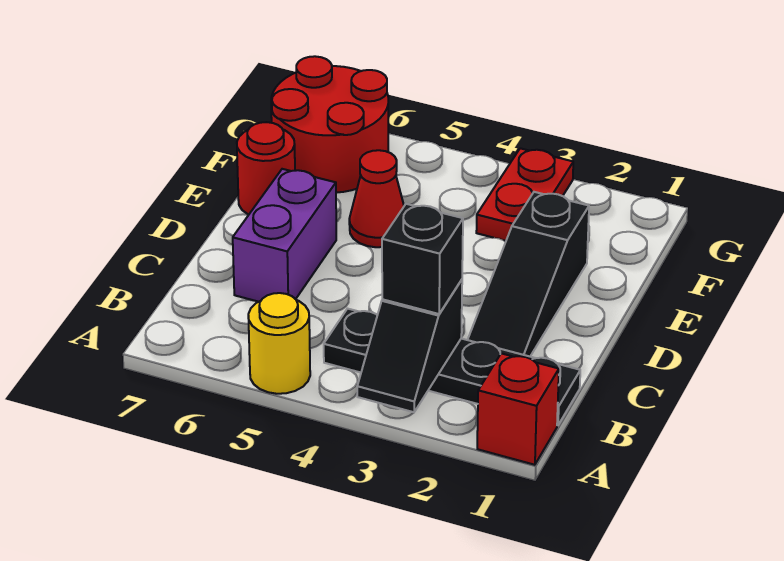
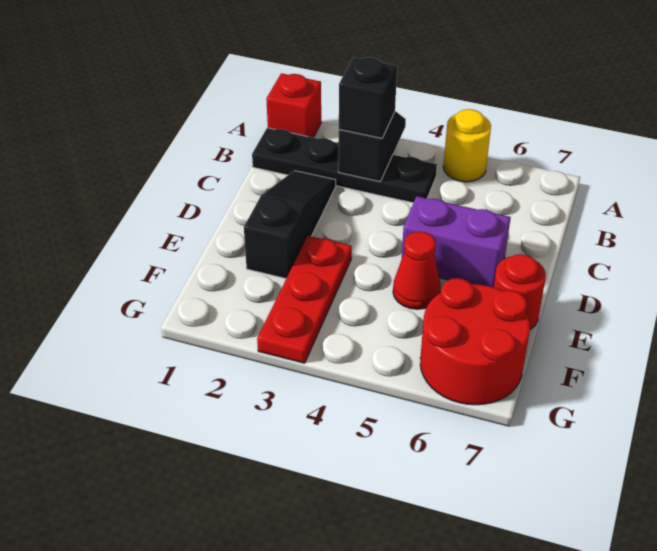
purple 1x2 brick [233,169,336,302] -> purple 1x2 brick turned to [402,196,511,287]
red 1x2 plate [476,148,573,241] -> red 1x3 plate [257,236,352,363]

